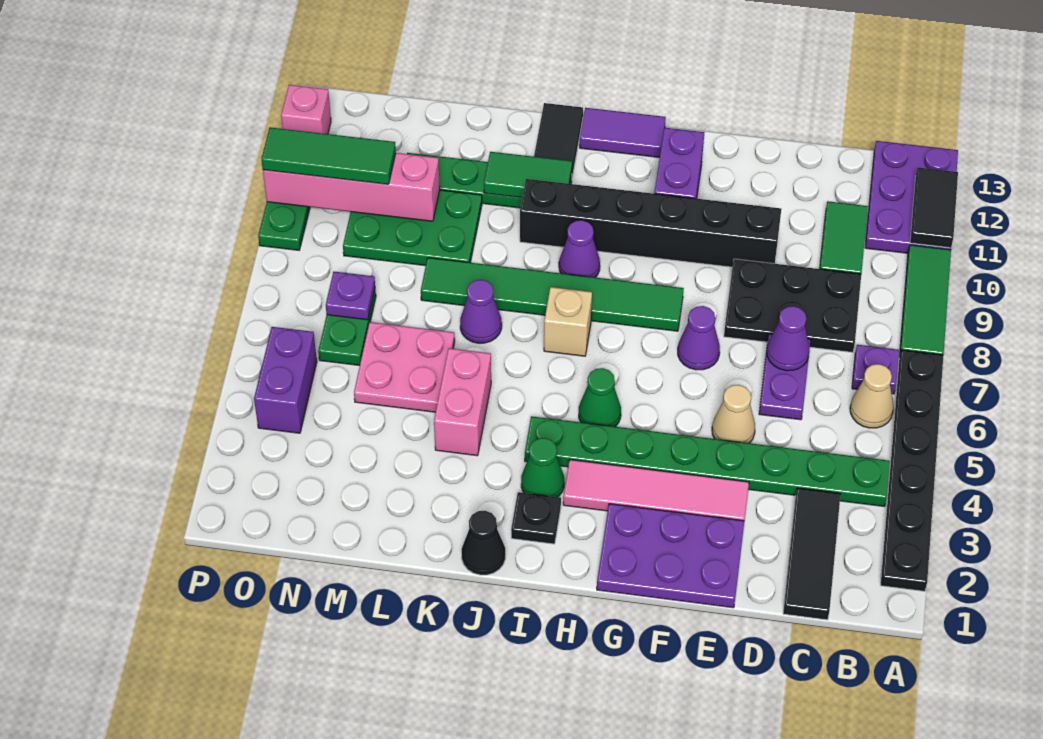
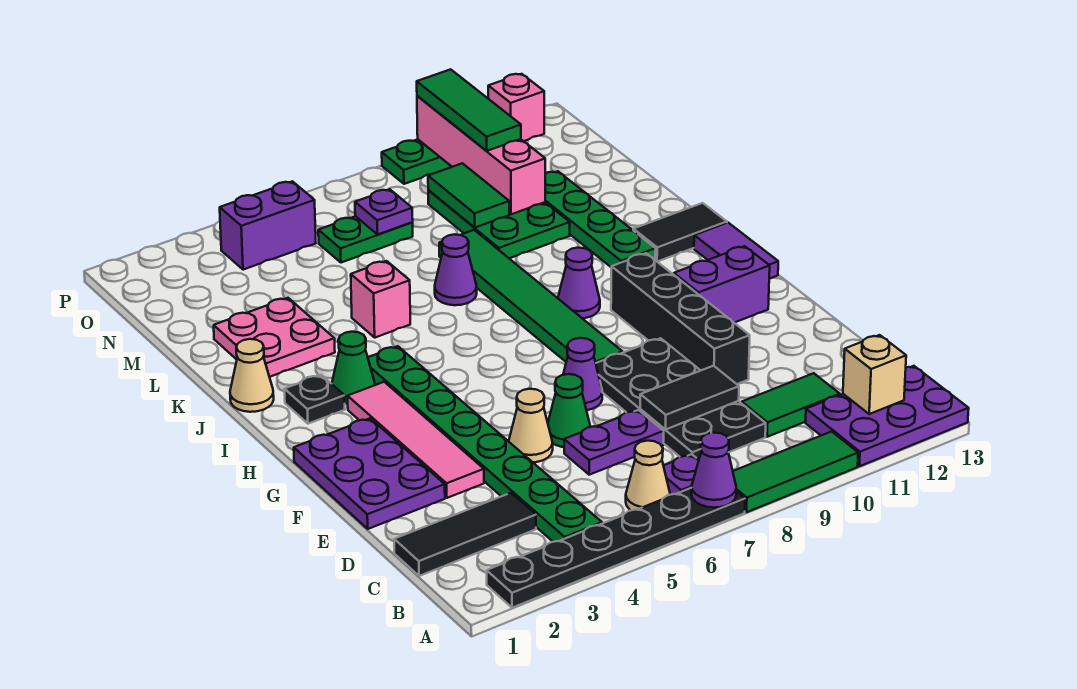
black 1x2 tile [910,168,958,248] -> black 1x2 tile moved to [640,366,739,429]
black 2x3 plate [724,259,861,352] -> black 2x4 plate [596,338,766,460]
purple 1x1 cone [767,306,810,371] -> purple 1x1 cone moved to [691,432,736,508]
black 1x6 brick [520,179,781,267] -> black 1x4 brick [611,253,750,384]
green 1x1 cone [579,368,621,427] -> green 1x1 cone moved to [548,374,590,447]
tan 1x1 brick [544,287,592,356] -> tan 1x1 brick moved to [843,335,906,414]
black 1x1 cone [462,511,505,575] -> tan 1x1 cone [230,339,274,412]
green 1x2 tile [484,152,572,198] -> green 1x2 tile moved to [428,163,509,228]
pink 1x2 brick [434,348,491,456] -> pink 1x1 brick [351,261,410,338]
pink 2x2 plate [354,322,455,412] -> pink 2x2 plate moved to [214,298,335,377]

